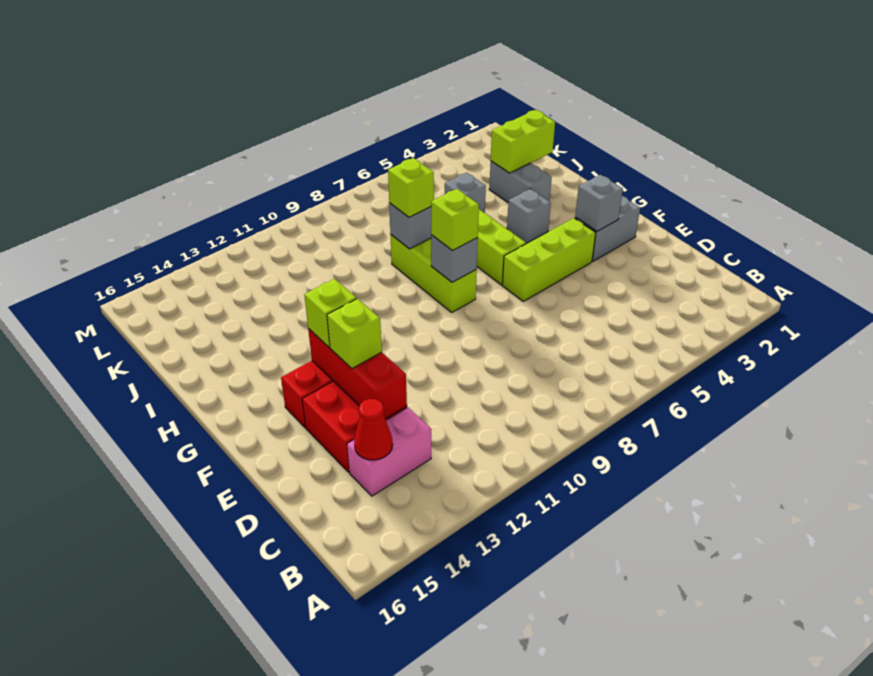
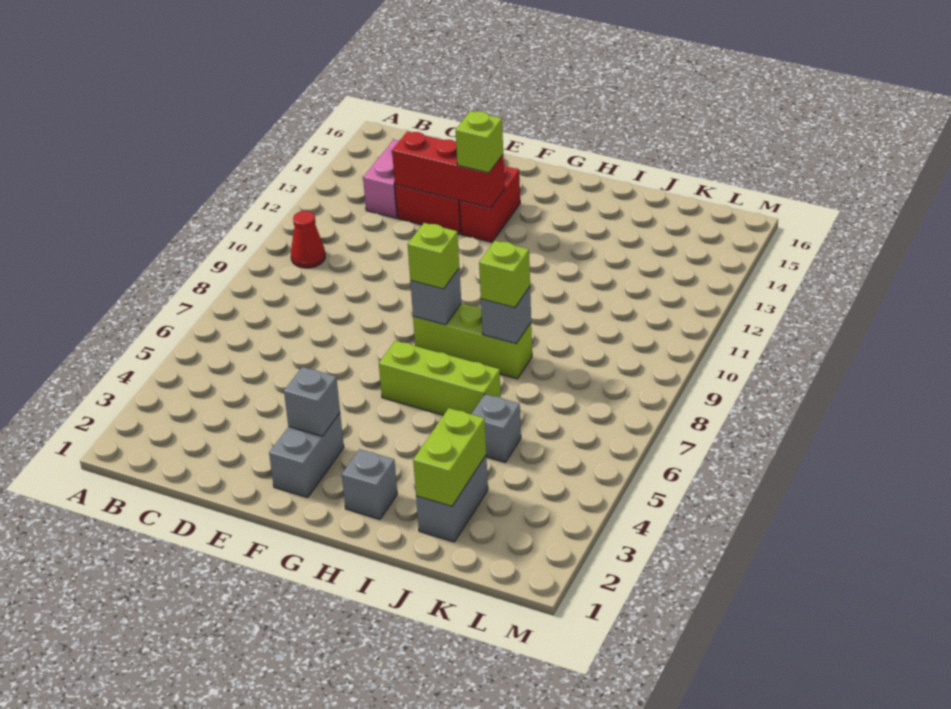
red 1x1 cone [354,399,393,460] -> red 1x1 cone moved to [291,211,325,268]
lime 1x1 brick [327,299,382,369] -> none
lime 1x3 brick [502,218,596,301] -> none
grey 1x1 brick [507,189,551,243] -> grey 1x1 brick moved to [342,449,397,519]
grey 1x2 brick [489,161,552,202] -> grey 1x2 brick turned to [416,456,488,542]

